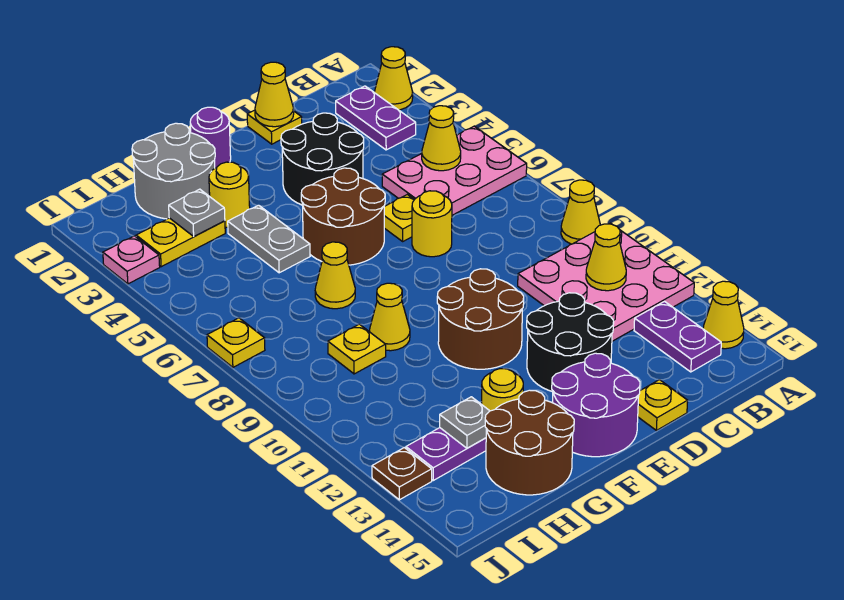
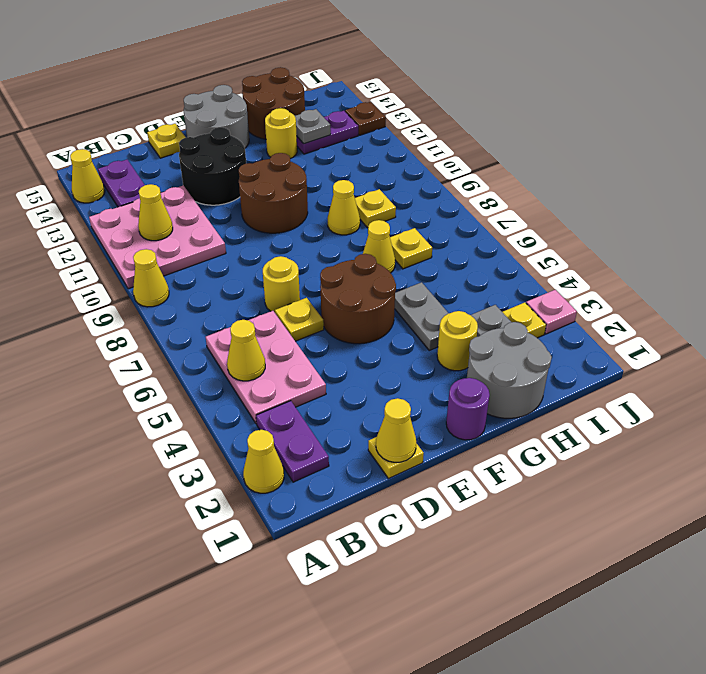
pink 2x3 plate [382,126,527,215] -> pink 2x3 plate turned to [206,311,326,424]
black 2x2 round brick [281,113,364,205] -> none
purple 2x2 round brick [552,353,640,457] -> grey 2x2 round brick [184,85,249,148]
yellow 1x1 plate [207,318,265,367] -> yellow 1x1 plate moved to [390,228,432,269]

